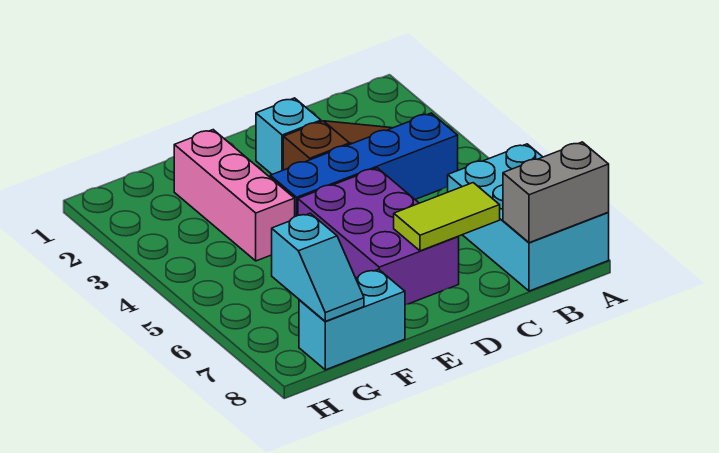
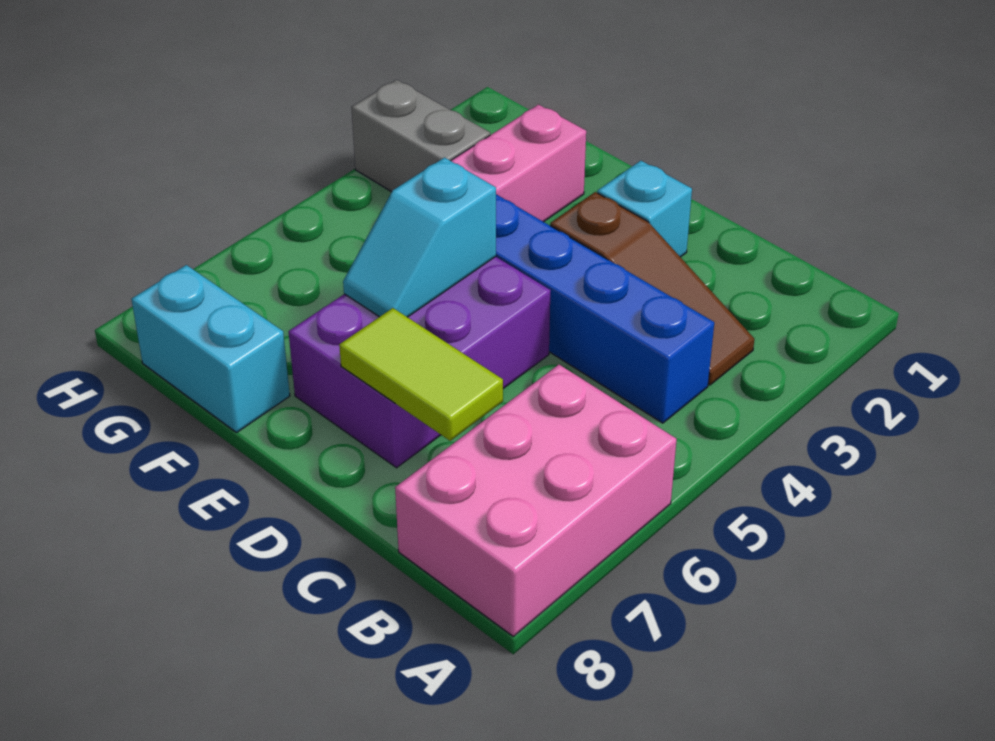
cyan 2x3 brick [448,144,609,291] -> pink 2x3 brick [395,365,677,636]
grey 1x2 brick [503,142,609,243] -> grey 1x2 brick moved to [351,80,490,192]
cyan 1x2 slope [272,213,364,321] -> cyan 1x2 slope moved to [343,158,496,317]

